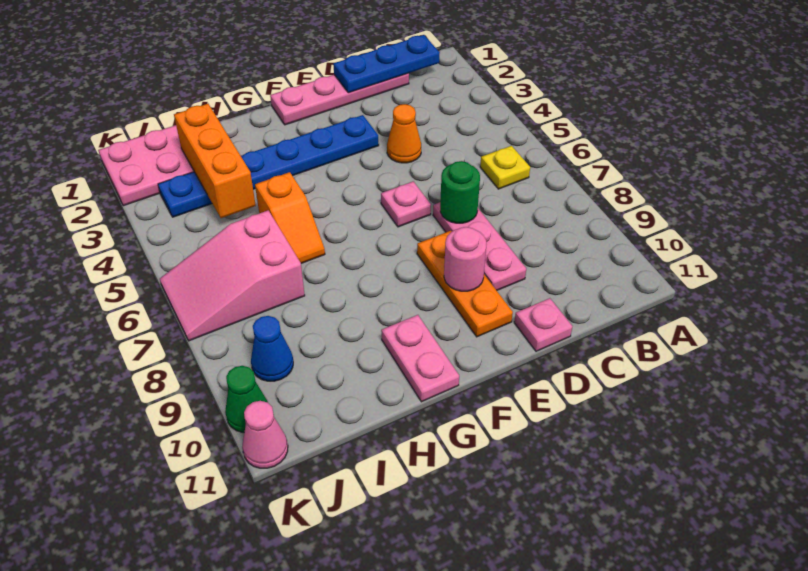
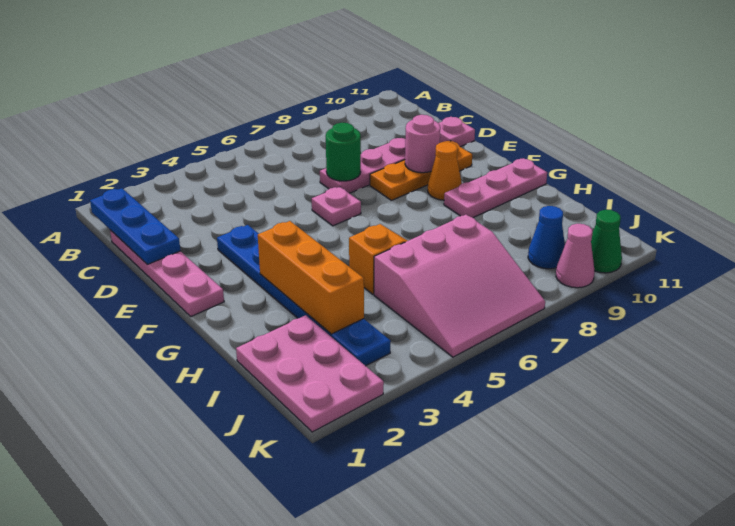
yellow 1x1 plate [480,146,530,189] -> none
orange 1x1 cone [387,104,421,163] -> orange 1x1 cone moved to [428,142,462,200]
pink 1x2 plate [381,315,459,402] -> pink 1x3 plate [444,158,547,218]
orange 1x3 brick [174,104,256,218] -> orange 1x3 brick turned to [258,221,364,334]
pink 2x3 slope [160,210,305,341] -> pink 3x3 slope [374,215,545,357]
pink 1x1 cone [242,401,288,468] -> pink 1x1 cone moved to [556,224,595,288]

